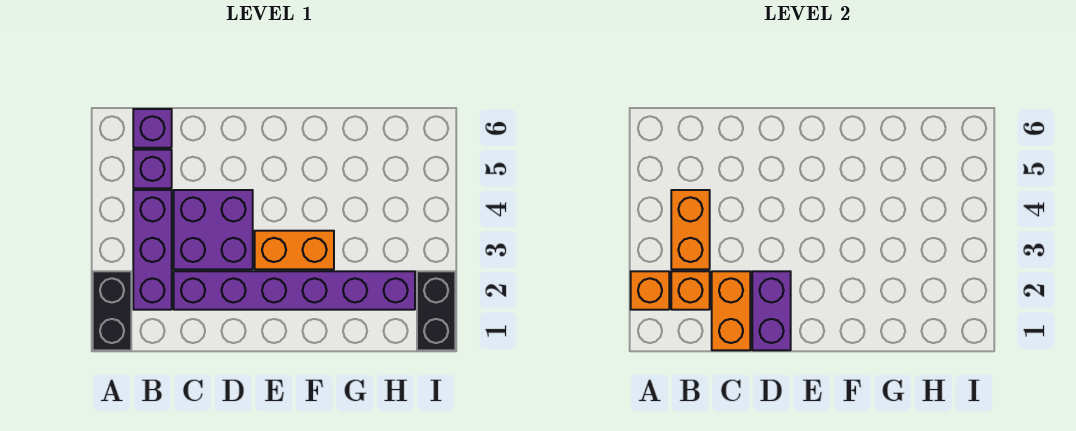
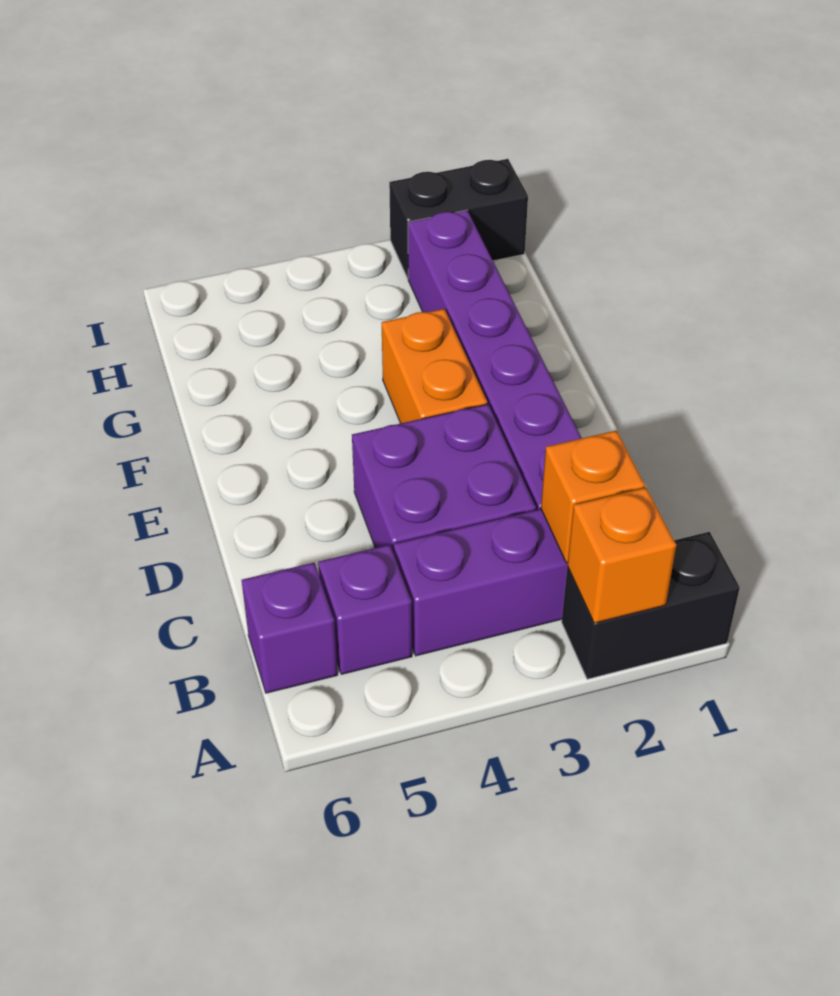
orange 1x2 brick [671,190,710,269] -> none
orange 1x2 brick [712,271,750,350] -> none
purple 1x2 brick [752,271,791,350] -> none

